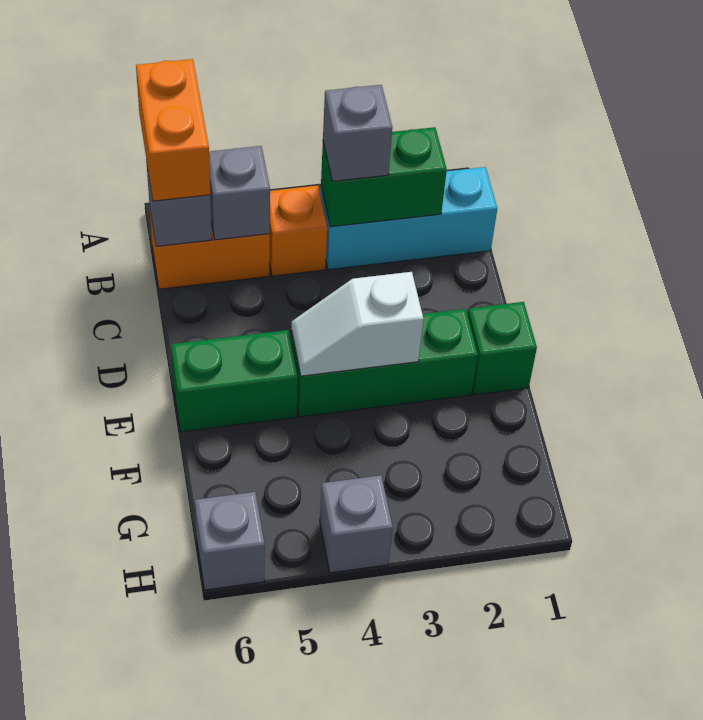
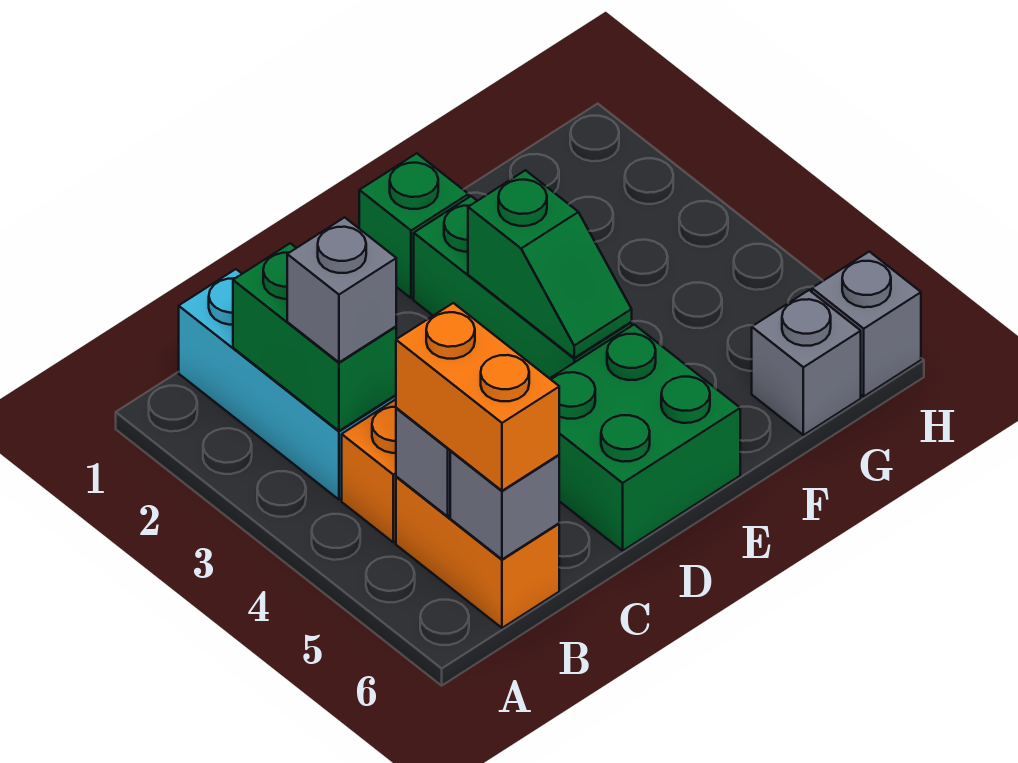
orange 1x2 brick [136,59,210,201] -> orange 1x2 brick turned to [396,303,559,491]
white 1x2 slope [291,272,423,376] -> green 1x2 slope [468,170,632,358]
green 1x2 brick [171,330,298,432] -> green 2x2 brick [550,325,740,551]
grey 1x1 brick [320,475,393,573] -> grey 1x1 brick moved to [752,290,861,435]

